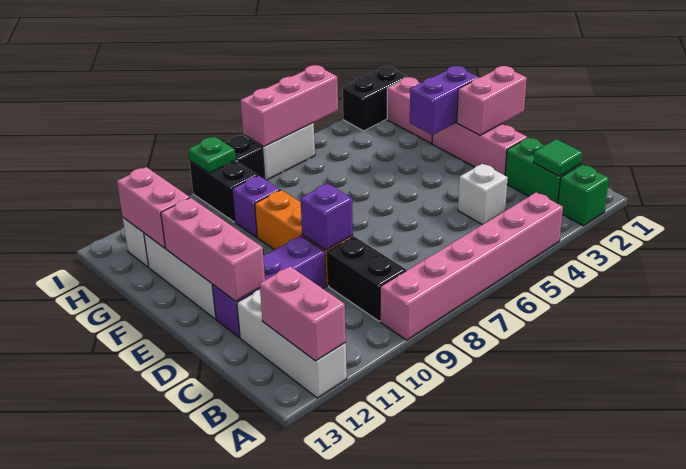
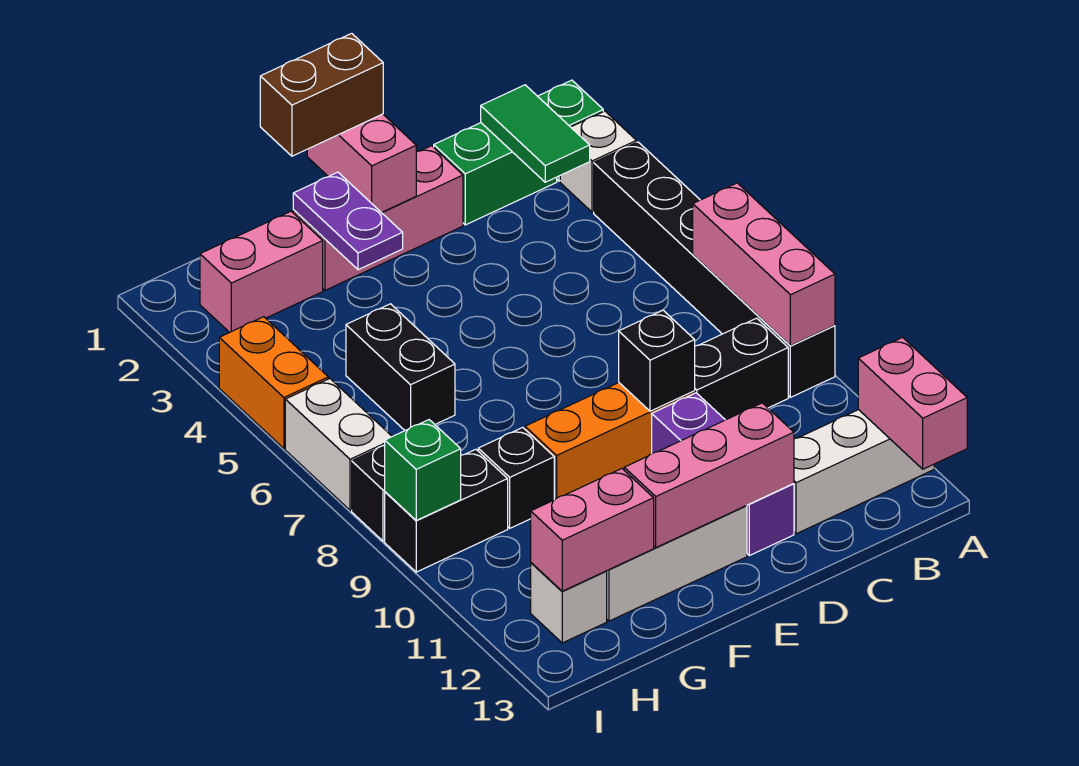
pink 1x6 brick [380,192,563,340] -> black 1x6 brick [594,142,835,397]
pink 1x2 brick [260,266,346,361] -> pink 1x2 brick turned to [858,337,967,469]
green 1x1 tile [533,139,582,176] -> green 1x2 tile [481,85,590,182]
white 1x1 brick [458,164,508,225] -> white 1x1 brick moved to [560,111,636,212]
purple 1x1 brick [300,184,353,250] -> black 1x1 brick [619,310,695,411]
none -> brown 1x2 brick [260,33,383,156]
purple 1x2 brick [410,66,479,135] -> purple 1x2 plate [293,172,403,270]
purple 1x1 brick [232,176,280,237] -> black 1x1 brick [478,427,554,528]
black 1x2 brick [343,66,407,131] -> black 1x2 brick moved to [346,304,455,430]
none -> orange 1x2 brick [219,317,328,448]
pink 1x3 brick [241,65,338,147] -> pink 1x3 brick moved to [693,183,835,346]
green 1x1 plate [188,137,236,173] -> green 1x1 brick [385,420,461,520]

